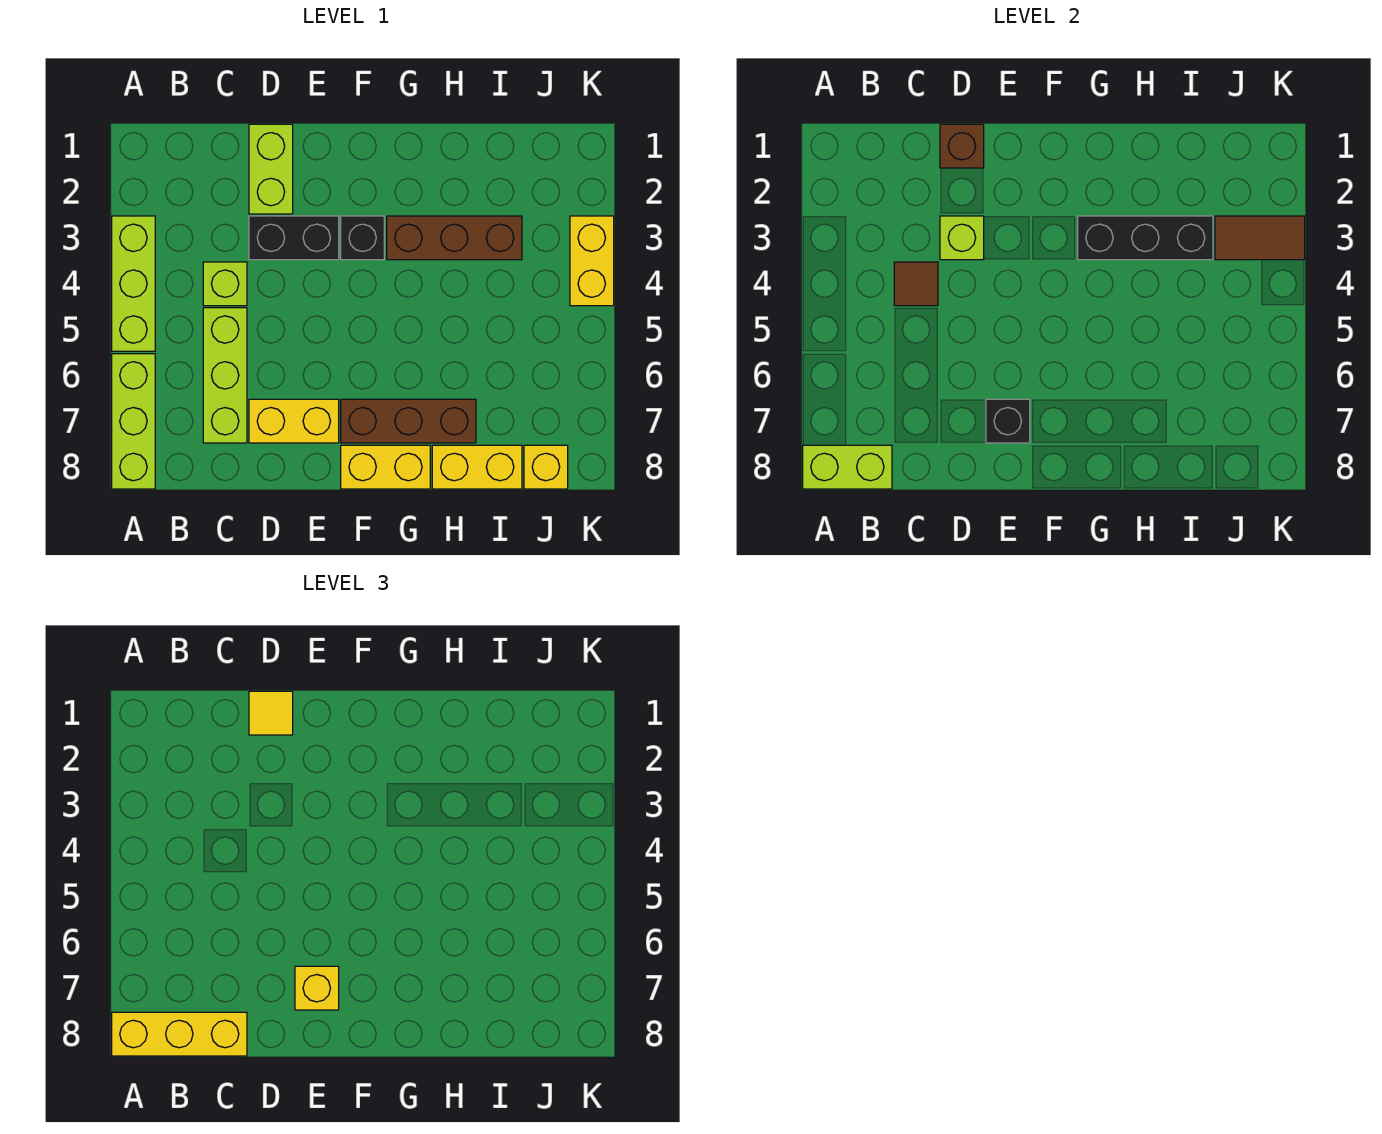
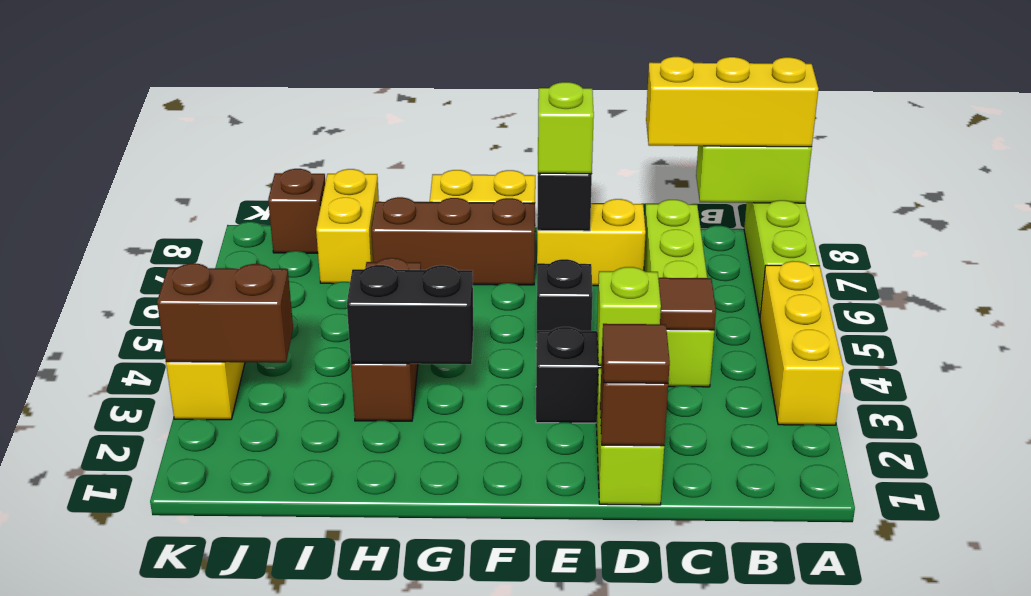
lime 1x3 brick [112,216,155,351] -> yellow 1x3 brick [760,261,844,425]
yellow 1x1 tile [249,691,293,735] -> brown 1x1 tile [602,324,670,383]
yellow 1x1 brick [295,966,339,1010] -> lime 1x1 brick [538,82,594,174]
black 1x1 brick [341,216,384,260] -> black 1x1 brick moved to [536,259,593,348]
brown 1x3 brick [387,216,522,260] -> brown 1x3 brick turned to [351,258,421,421]
black 1x3 brick [1078,216,1213,260] -> black 1x2 brick [347,265,474,364]
yellow 1x2 brick [432,445,522,489] -> yellow 1x2 brick turned to [316,169,379,284]
brown 1x2 tile [1215,216,1305,260] -> brown 1x2 brick [157,263,293,363]
yellow 1x1 brick [524,445,568,489] -> brown 1x1 brick [268,169,325,253]

